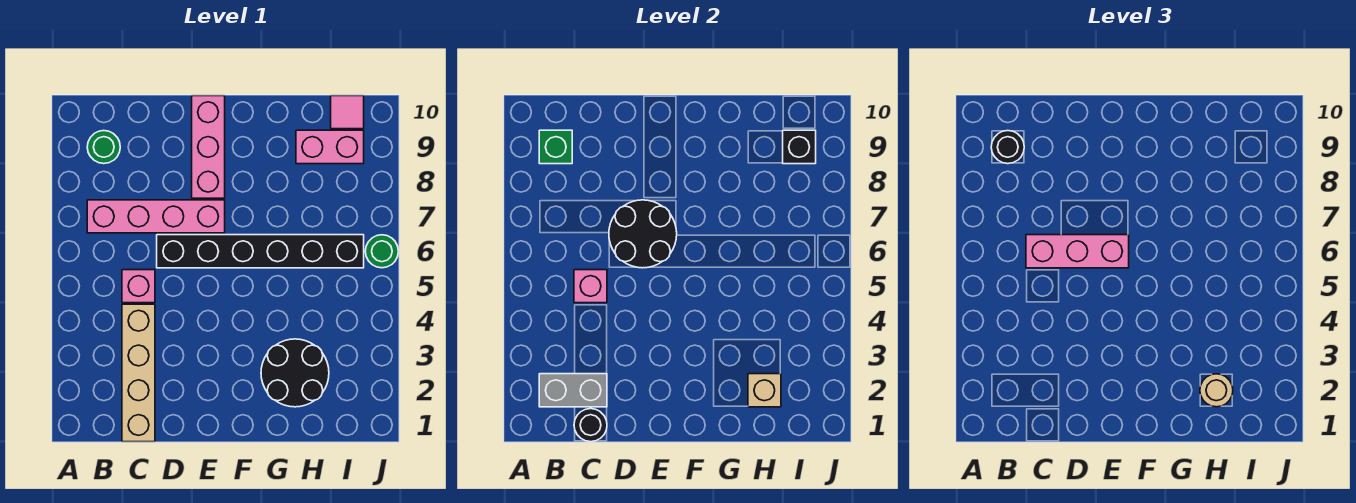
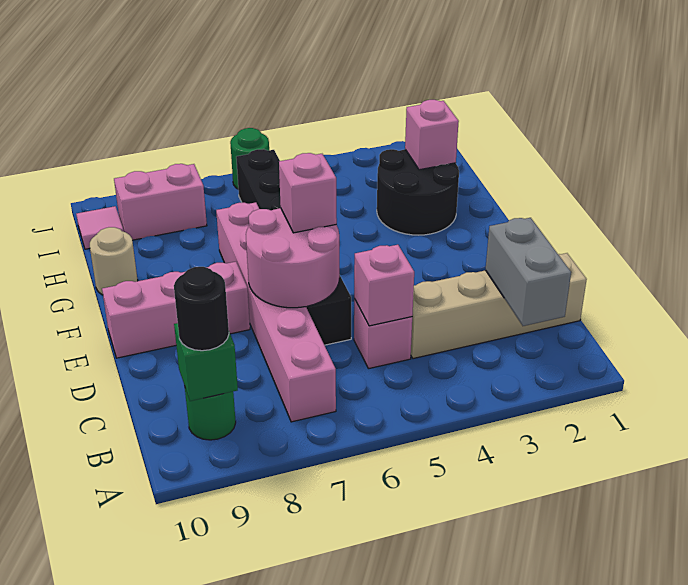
pink 1x4 brick [87,200,225,233] -> pink 1x6 brick [216,202,336,422]
black 1x1 round brick [574,409,607,442] -> none
pink 1x3 brick [1026,235,1129,268] -> pink 1x1 brick [279,153,337,233]
black 2x2 round brick [609,200,677,268] -> pink 2x2 round brick [246,208,339,308]
tan 1x1 brick [748,374,781,407] -> pink 1x1 brick [405,100,459,170]
tan 1x1 round brick [1200,374,1233,407] -> tan 1x1 round brick moved to [90,227,138,295]
pink 1x2 brick [296,130,364,164] -> pink 1x2 brick turned to [114,164,207,240]
black 1x1 brick [783,130,816,164] -> none

